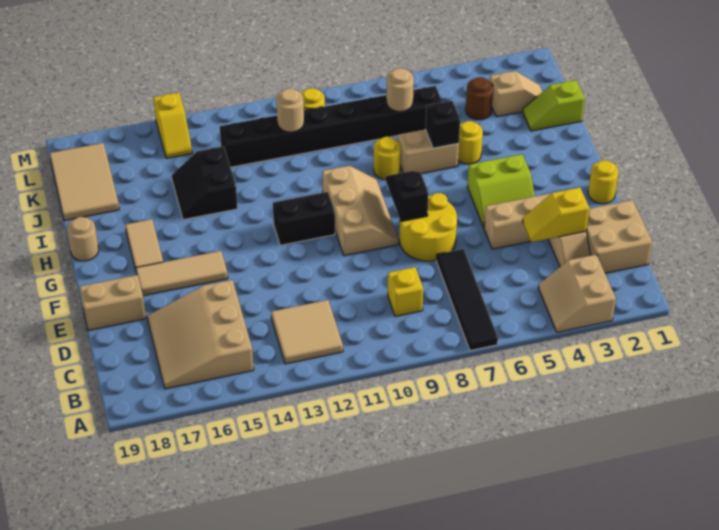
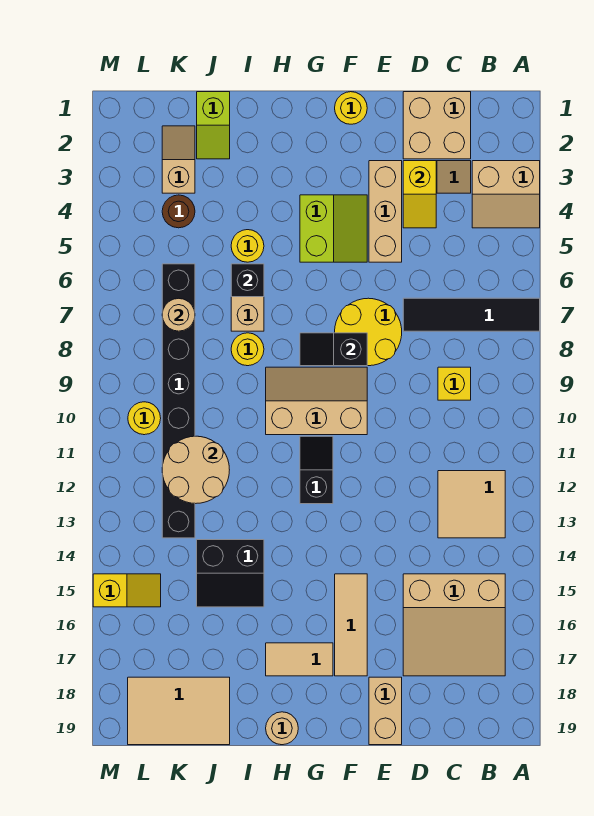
black 1x2 brick [273,192,335,245] -> black 1x2 slope [300,436,333,504]
tan 1x1 round brick [276,89,304,132] -> tan 2x2 round brick [162,436,229,504]

